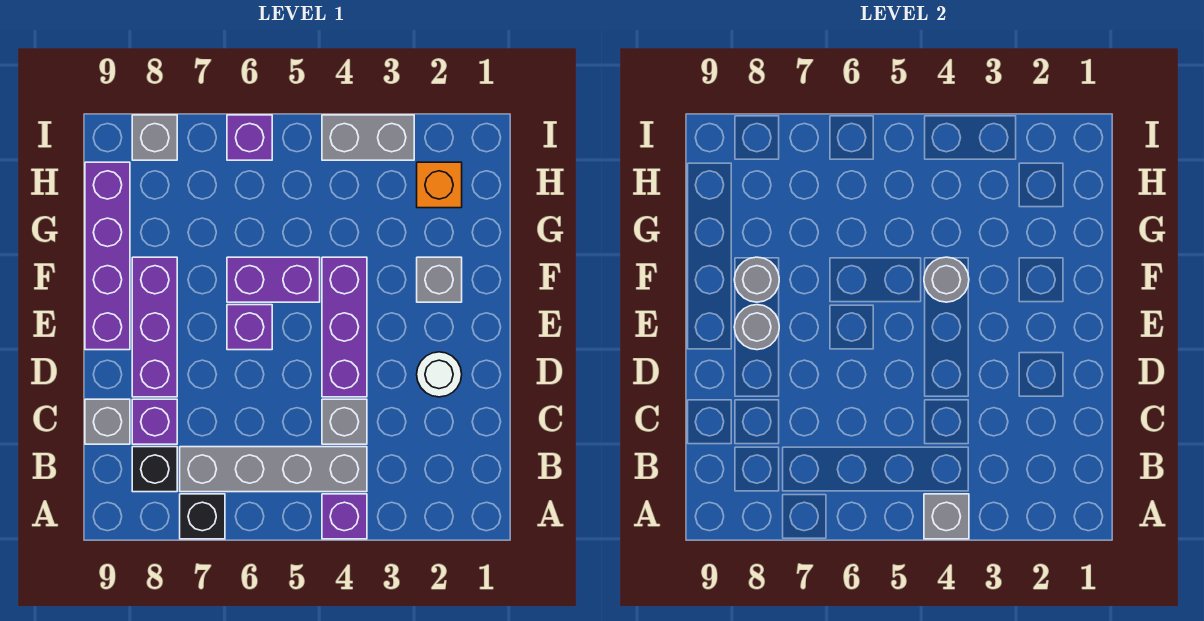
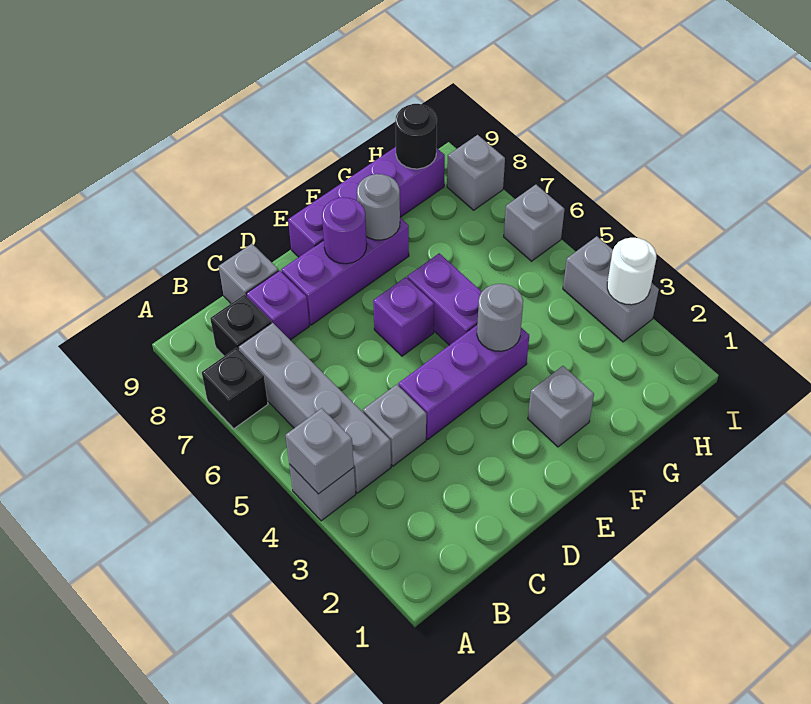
purple 1x1 brick [322,494,367,539] -> grey 1x1 brick [289,464,356,521]
white 1x1 round brick [417,352,462,397] -> white 1x1 round brick moved to [607,238,656,305]
grey 1x1 round brick [734,305,779,350] -> purple 1x1 round brick [322,197,367,264]
orange 1x1 brick [417,162,462,208] -> none
none -> black 1x1 round brick [395,104,437,169]
purple 1x1 brick [227,115,272,160] -> grey 1x1 brick [504,185,565,261]

